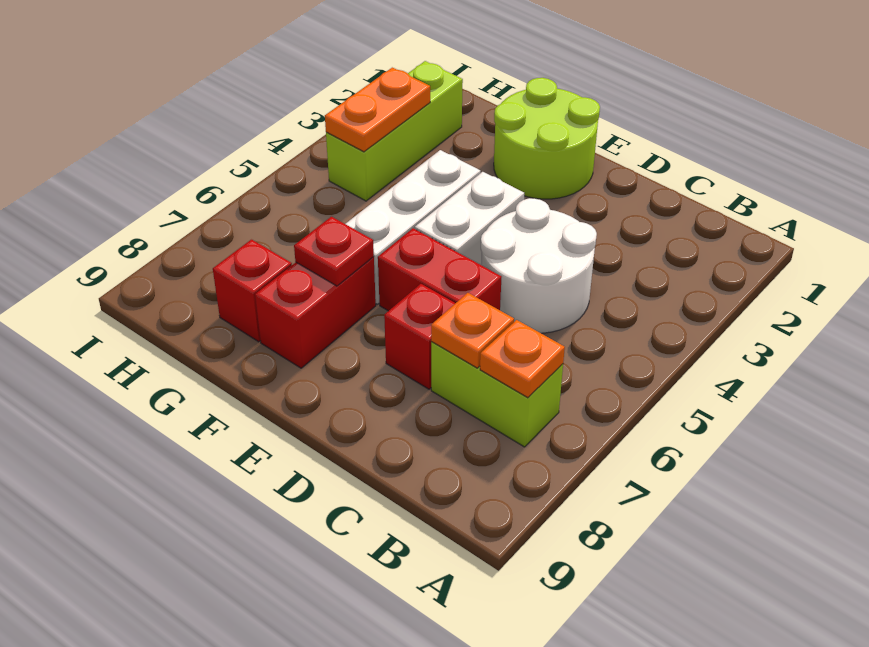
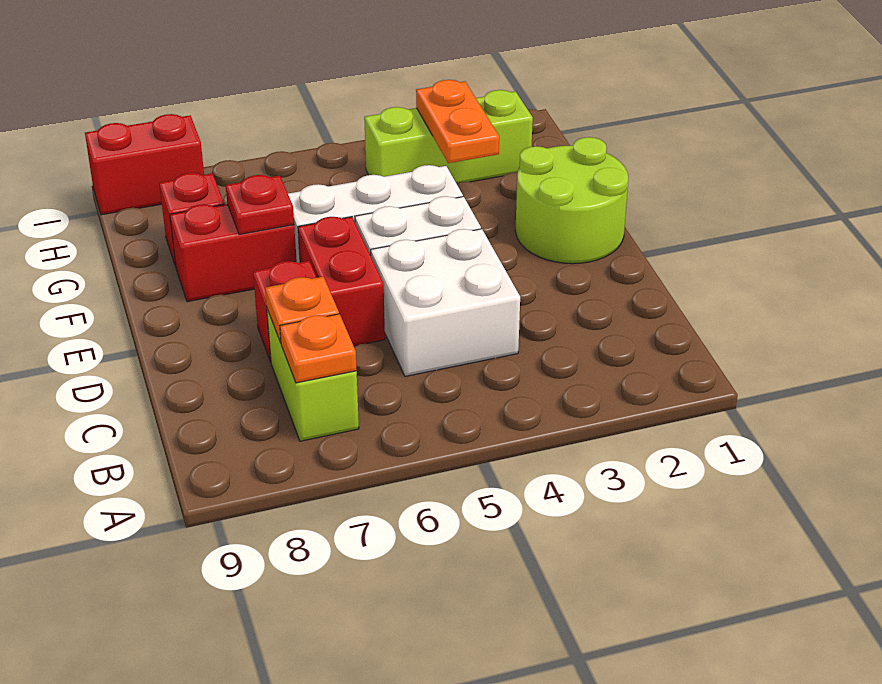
white 2x2 round brick [481,198,597,333] -> white 2x2 brick [371,229,520,376]
orange 1x2 plate [325,68,430,152] -> orange 1x2 plate turned to [416,80,499,163]
none -> red 1x2 brick [85,114,204,215]

